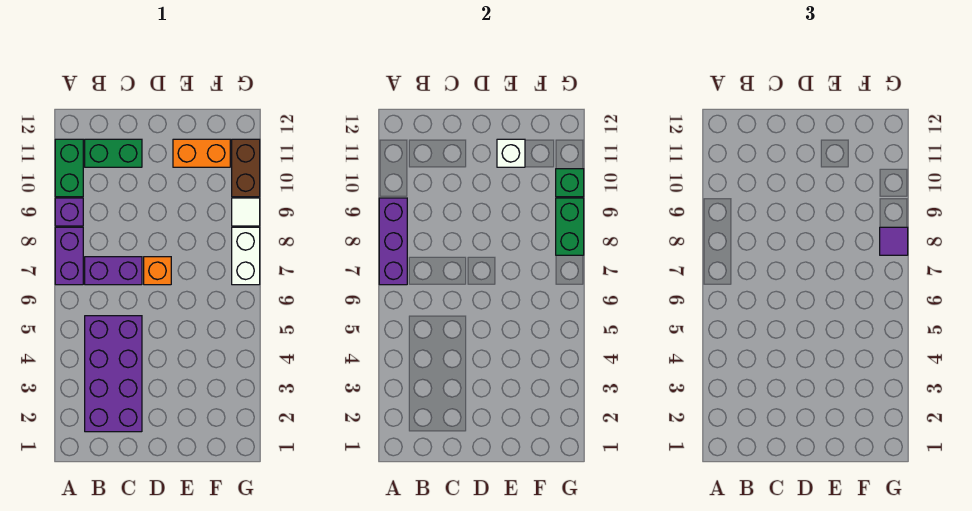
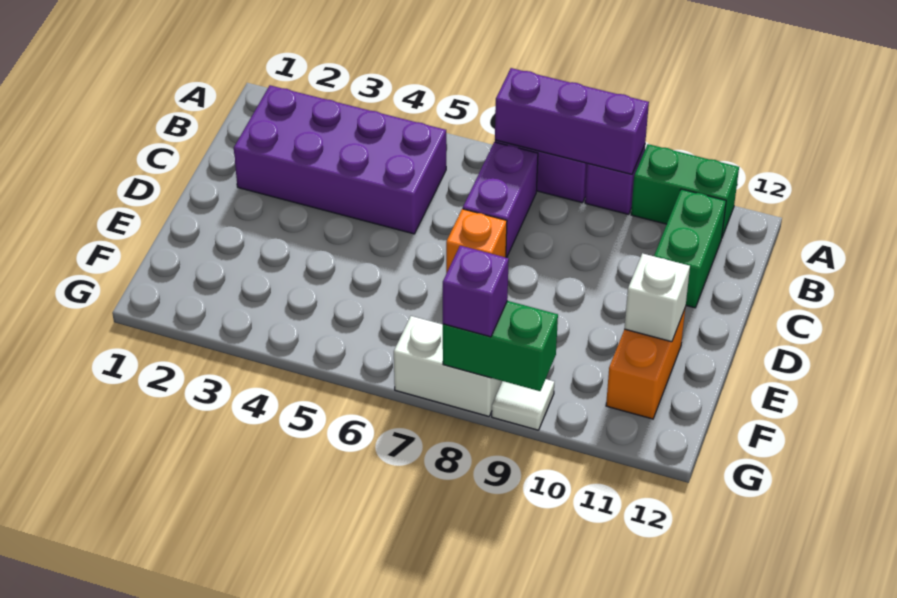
purple 1x1 tile [880,227,908,255] -> purple 1x1 brick [443,246,509,337]
brown 1x2 brick [232,139,260,197] -> none
green 1x1 brick [556,169,584,197] -> none

